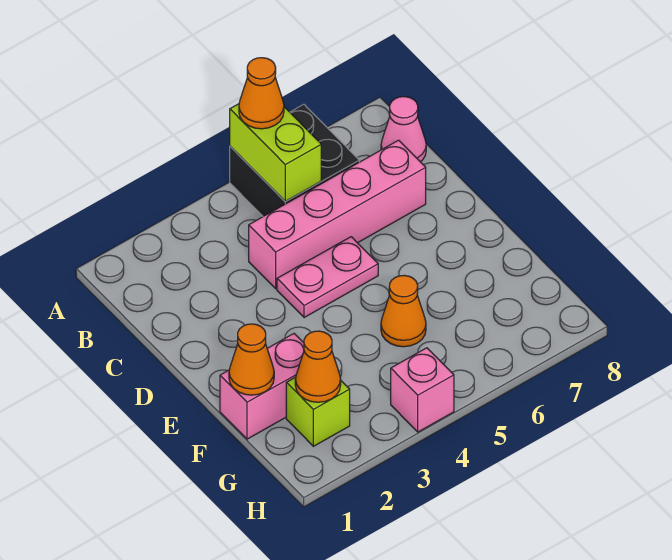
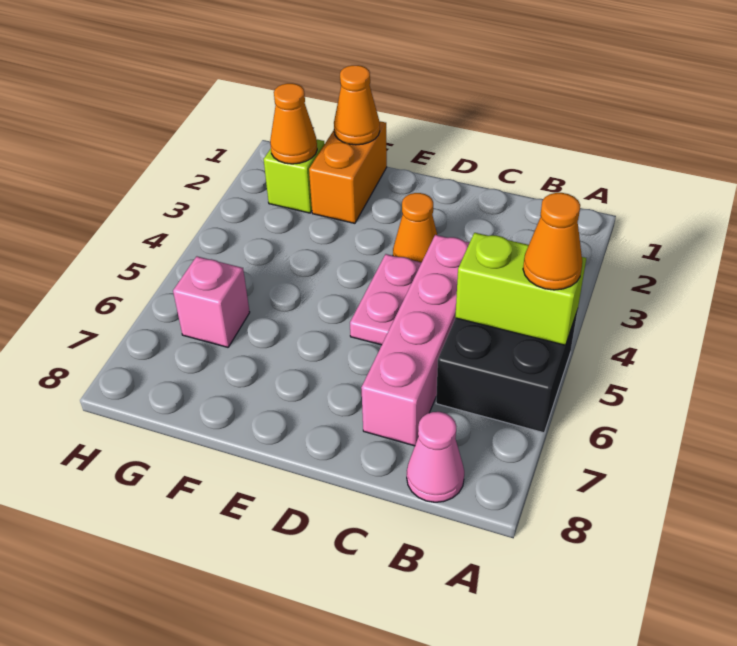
pink 1x2 brick [220,334,304,439] -> orange 1x2 brick [309,121,387,223]
orange 1x1 cone [381,275,426,347] -> orange 1x1 cone moved to [393,193,437,262]
pink 1x1 brick [391,348,454,432] -> pink 1x1 brick moved to [173,256,250,347]

